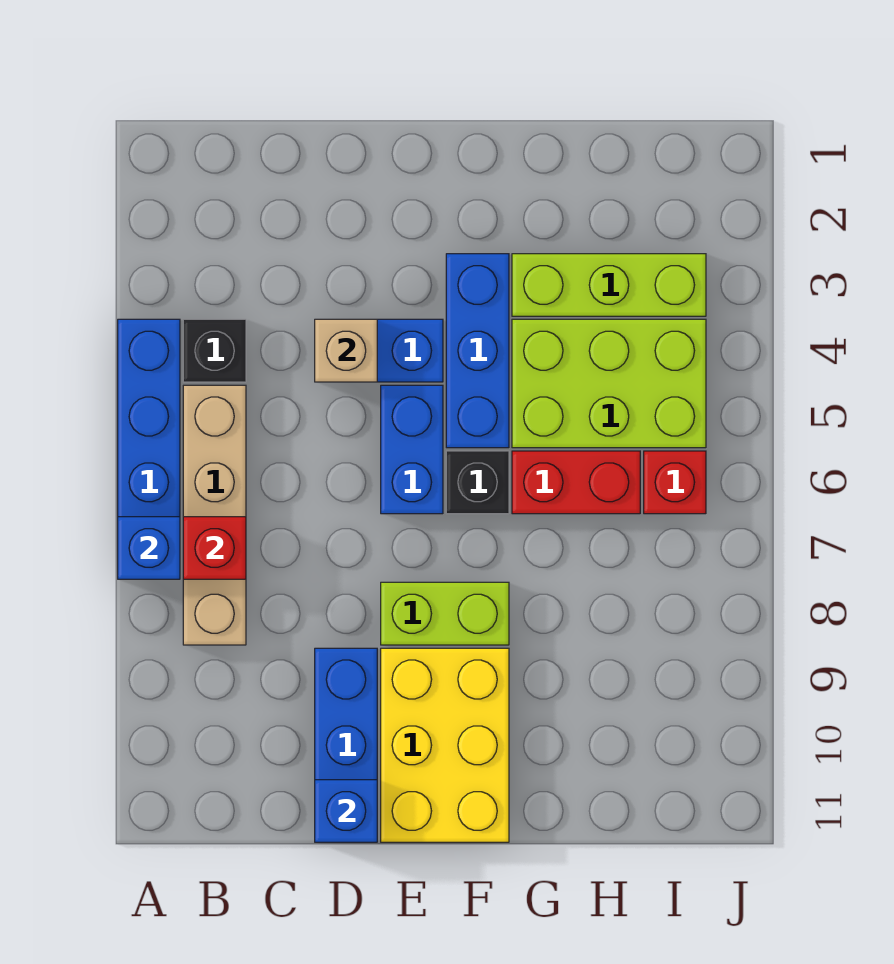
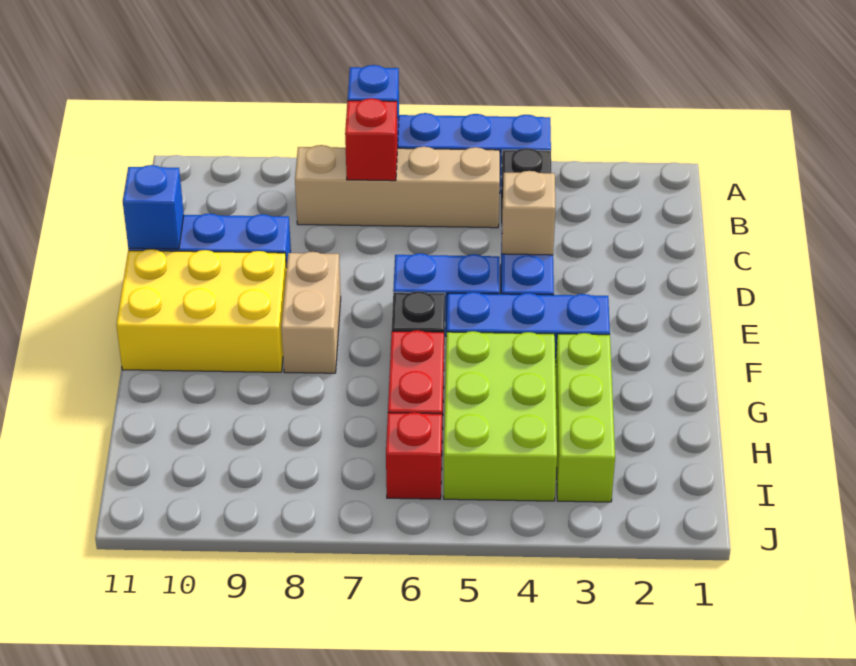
lime 1x2 brick [381,582,509,645] -> tan 1x2 brick [281,252,341,373]

